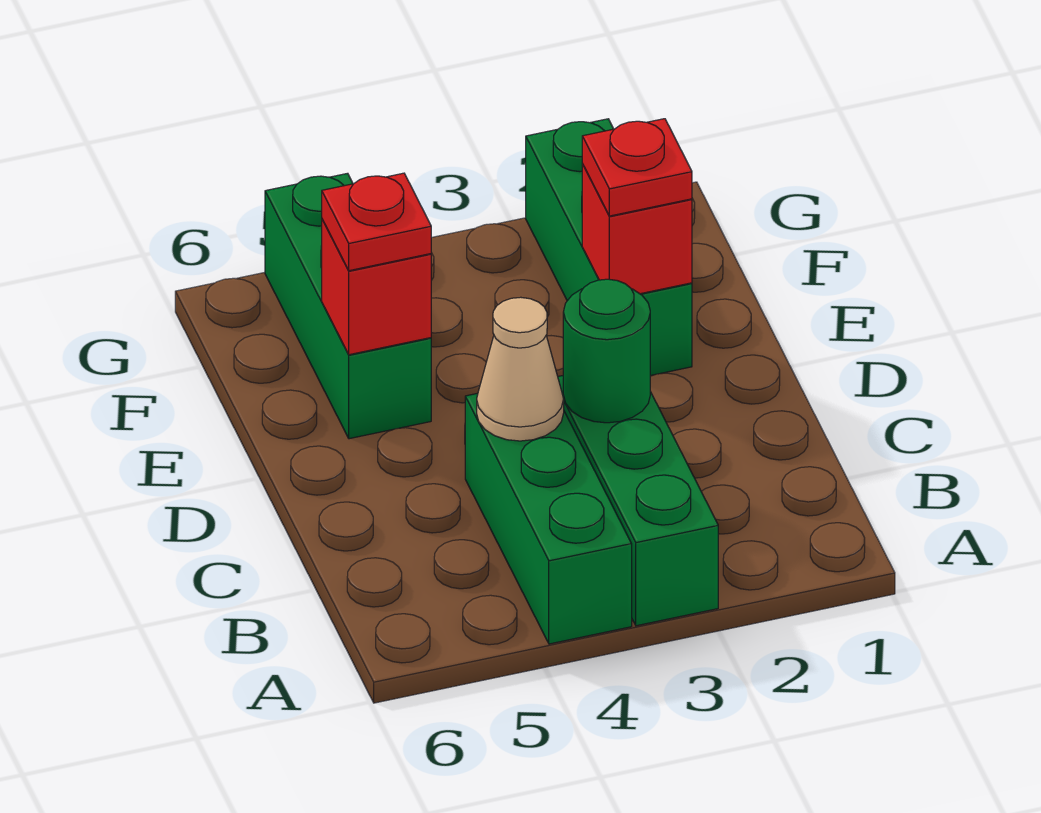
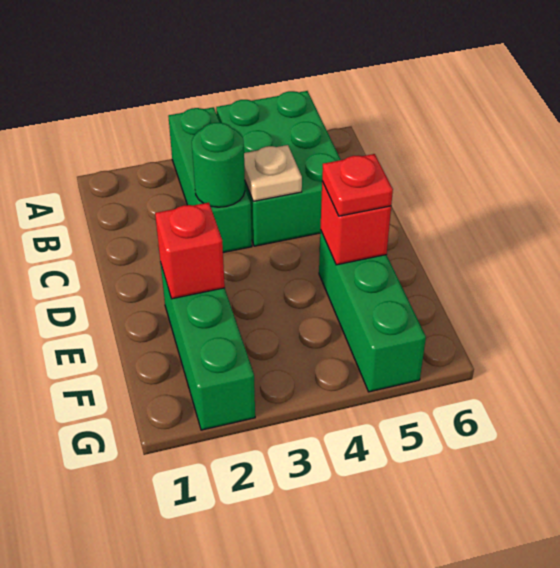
green 1x3 brick [465,393,632,644] -> green 2x3 brick [216,91,341,246]
tan 1x1 cone [477,297,564,441] -> tan 1x1 plate [244,145,302,201]
red 1x1 plate [582,119,692,216] -> none

